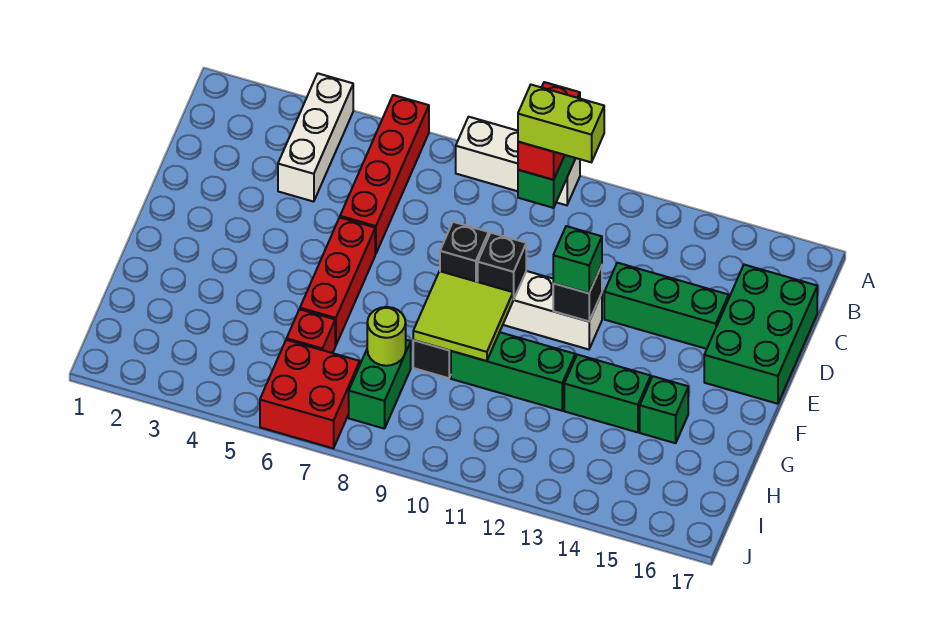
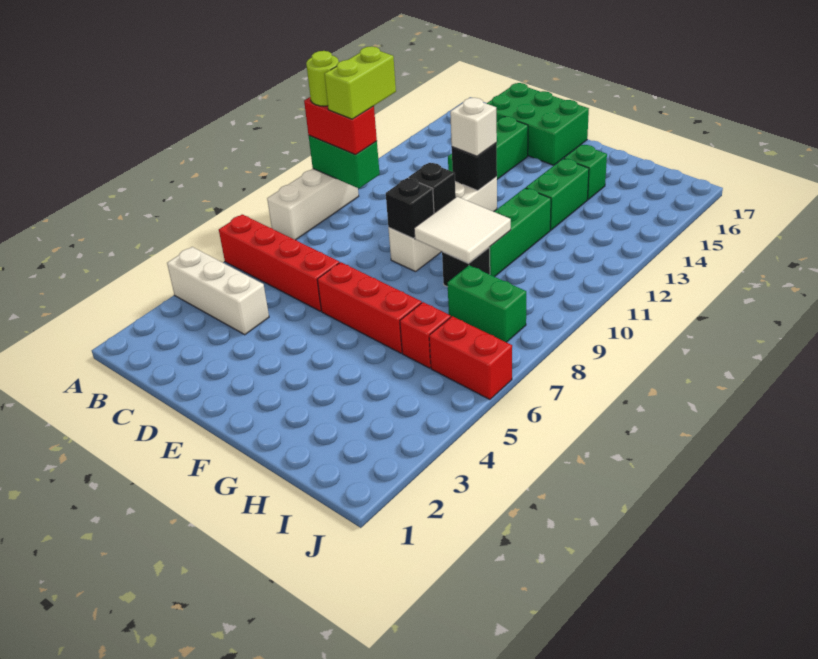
green 1x1 brick [553,226,602,293] -> white 1x1 brick [450,98,497,156]
lime 2x2 tile [413,271,513,361] -> white 2x2 tile [414,197,511,263]
lime 1x1 round brick [367,307,406,366] -> lime 1x1 round brick moved to [306,51,339,106]
red 2x2 brick [260,340,360,448] -> red 1x2 brick [429,316,512,400]

